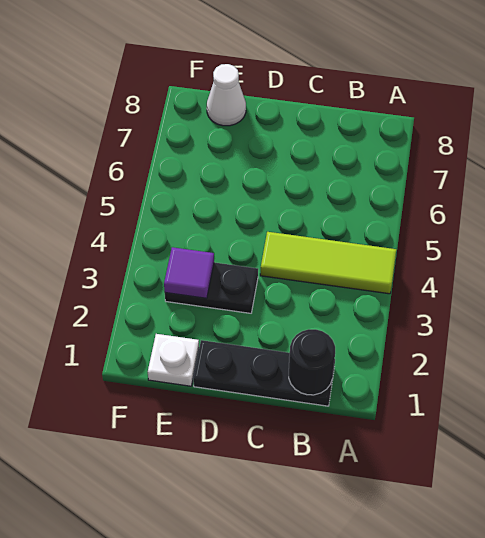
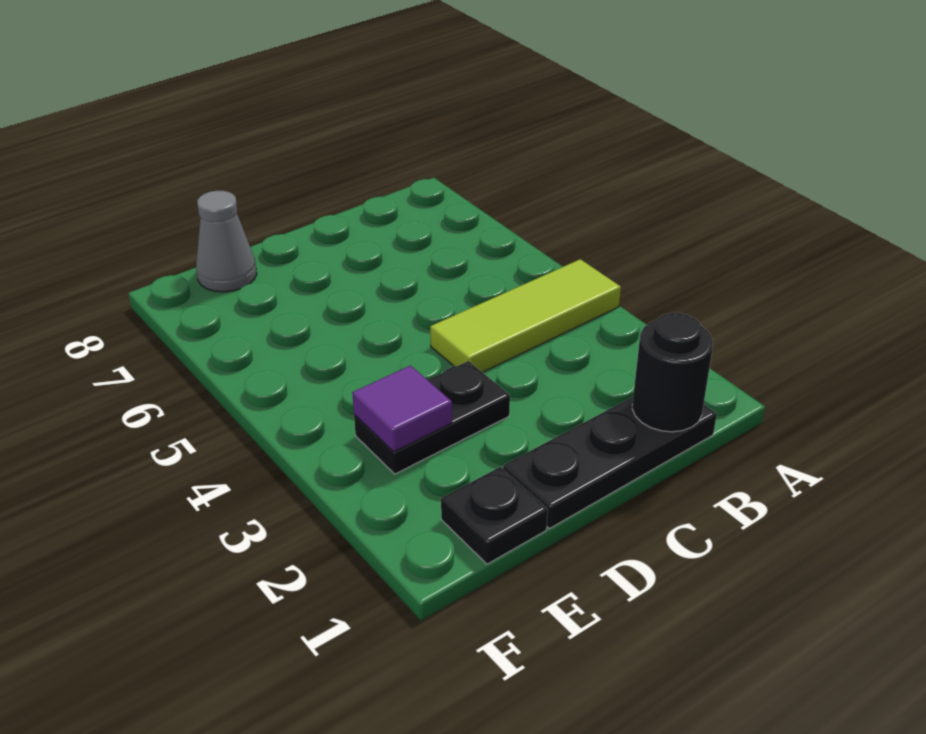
white 1x1 plate [148,334,199,386] -> black 1x1 plate [441,467,548,564]
white 1x1 cone [207,64,246,126] -> grey 1x1 cone [196,191,257,292]

